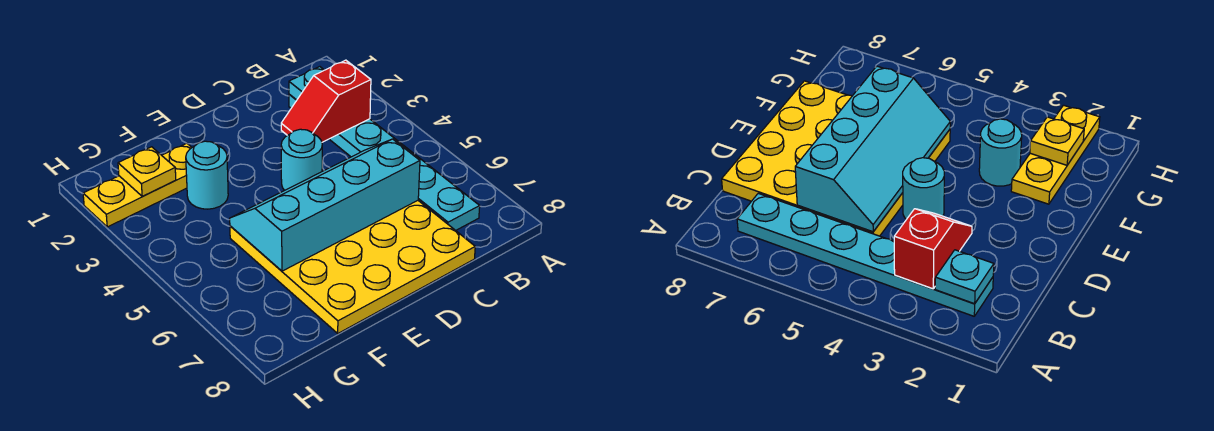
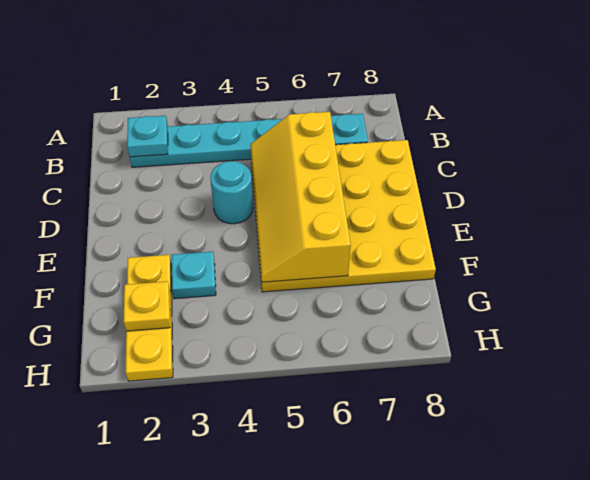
red 1x2 slope [281,60,371,142] -> none
cyan 2x4 slope [230,139,420,271] -> yellow 2x4 slope [250,112,351,282]
cyan 1x1 round brick [186,141,228,209] -> cyan 1x1 plate [172,252,216,299]

